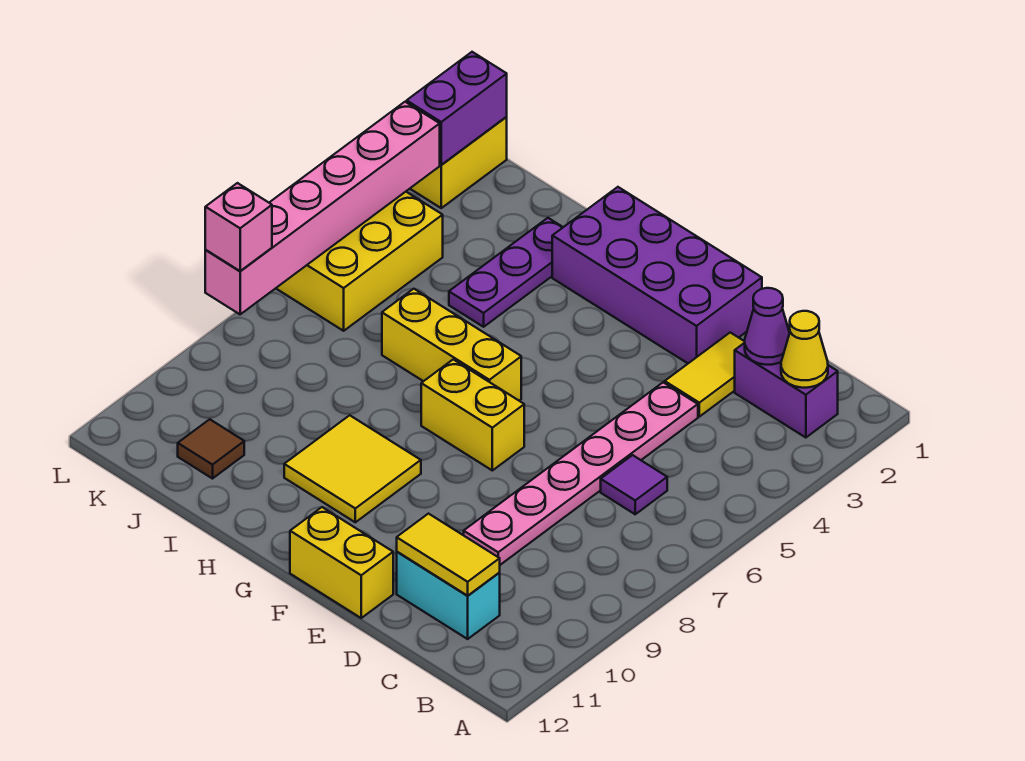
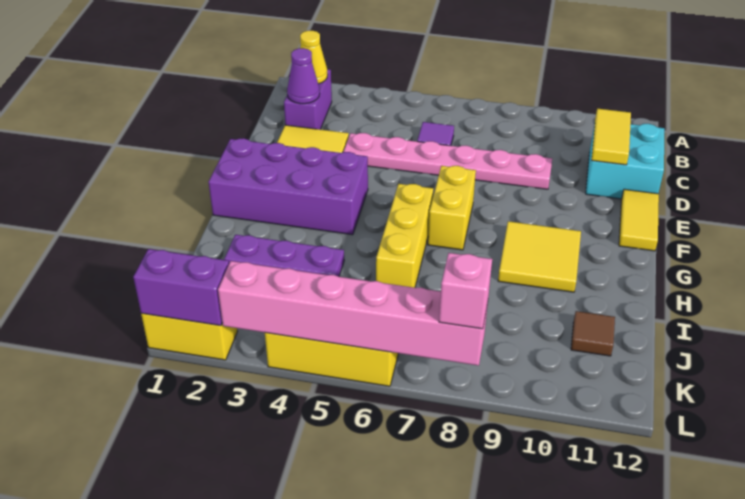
cyan 1x2 brick [397,552,500,639] -> cyan 2x2 brick [586,124,664,199]
purple 2x4 brick [552,187,762,363] -> purple 2x4 brick turned to [209,138,368,235]
yellow 1x2 brick [290,507,393,618] -> yellow 1x2 tile [619,189,659,251]

